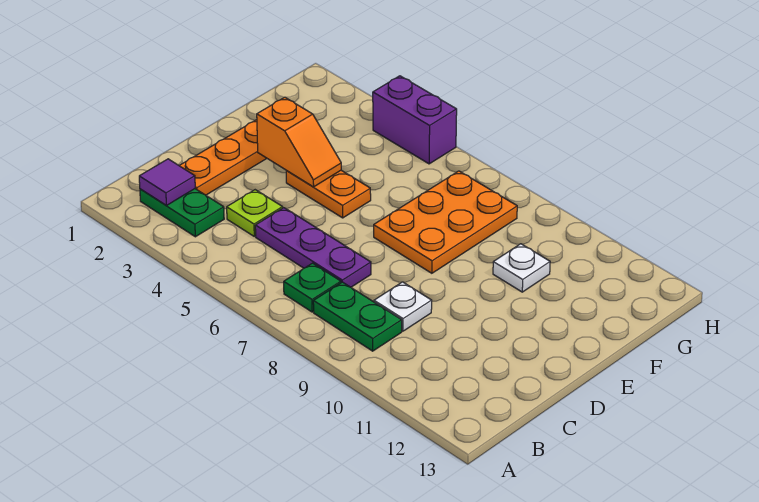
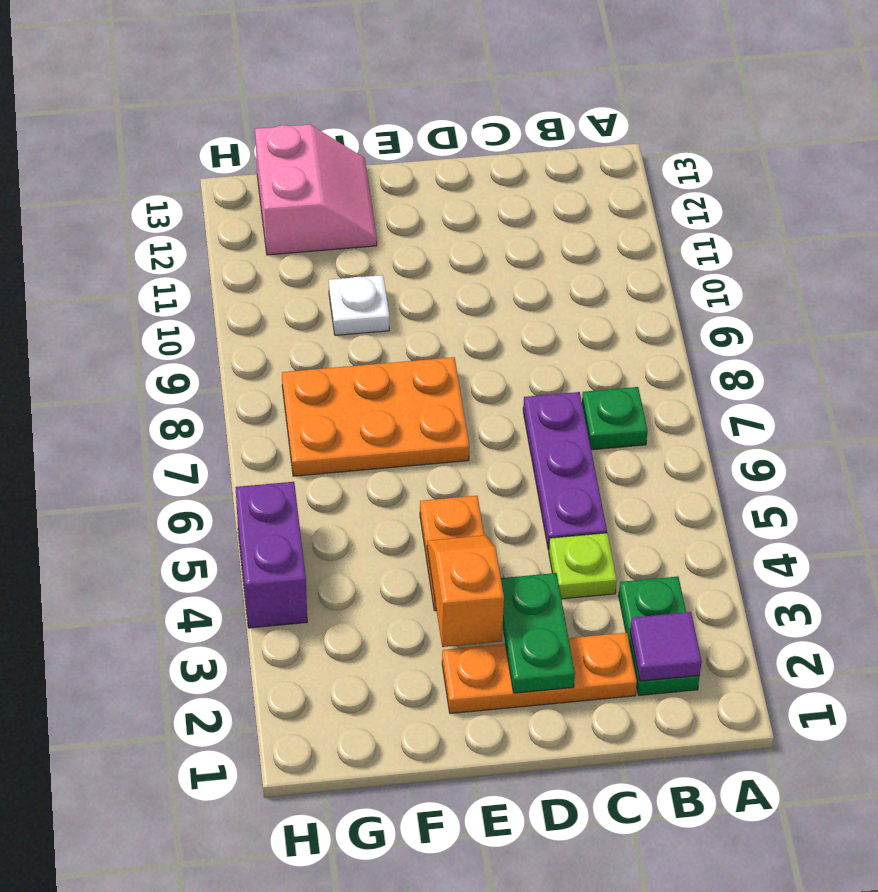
green 1x2 plate [313,282,402,351] -> green 1x2 plate moved to [501,573,575,693]
white 1x1 plate [374,282,432,331] -> none
none -> pink 2x2 slope [255,124,377,255]

